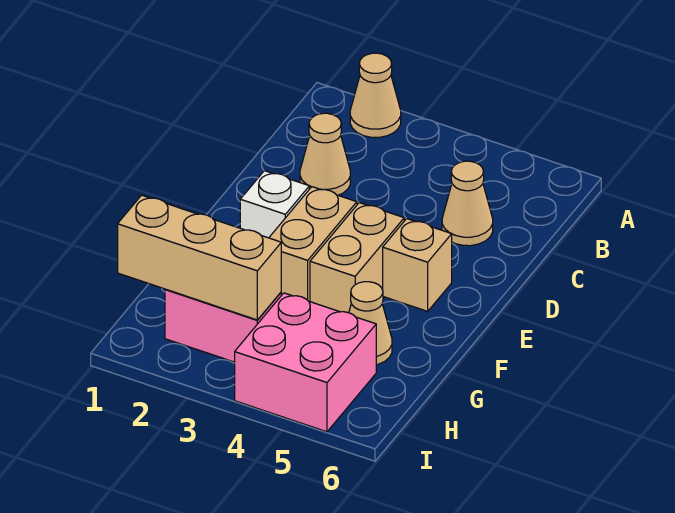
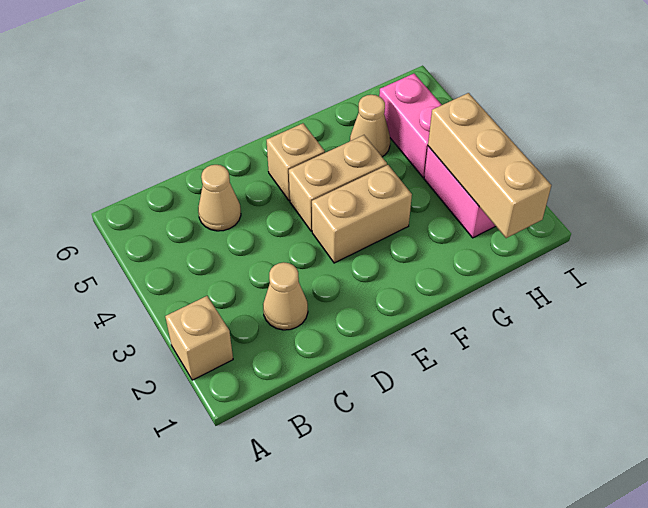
tan 1x1 cone [350,53,401,137] -> tan 1x1 brick [165,296,233,380]
white 1x1 brick [240,171,309,238] -> none
pink 2x2 brick [235,293,376,432] -> pink 1x2 brick [379,74,441,177]

